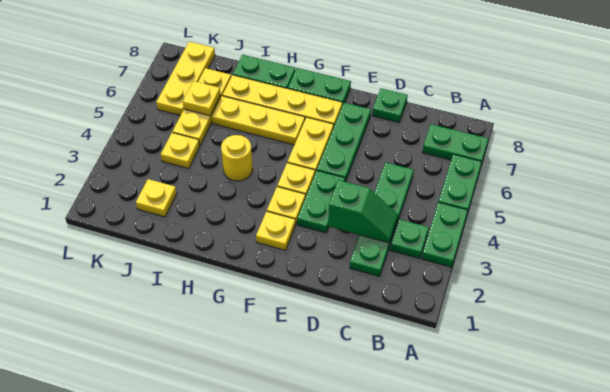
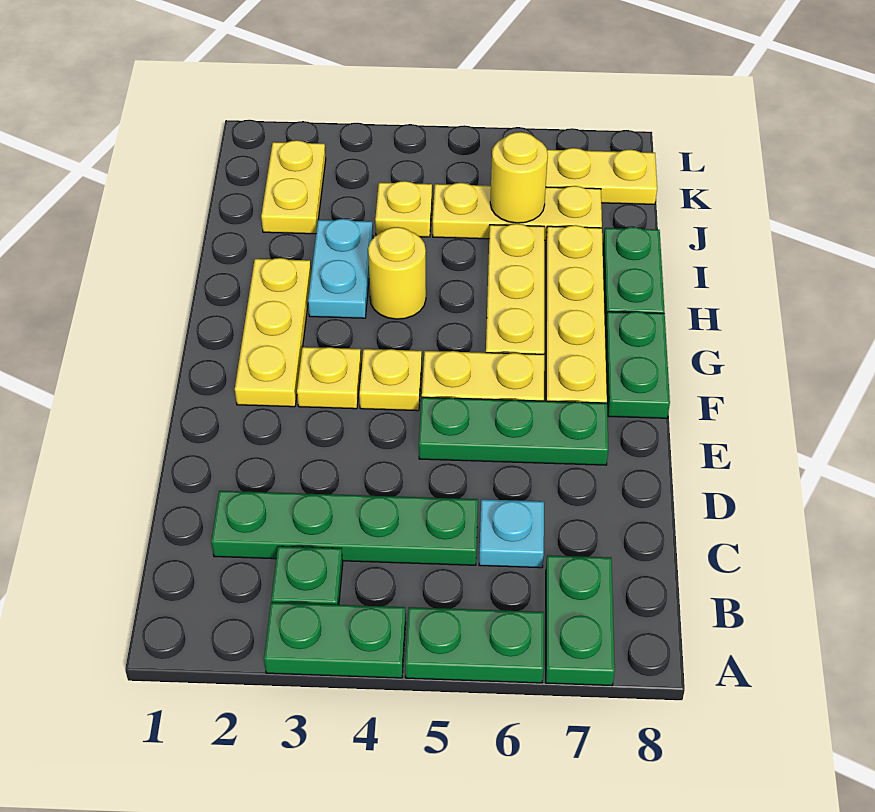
green 1x2 slope [328,180,398,243] -> none
none -> cyan 1x1 plate [479,499,544,568]
green 1x1 plate [372,88,408,123] -> none
green 1x2 plate [297,171,345,233] -> none
yellow 1x1 plate [256,211,295,250] -> yellow 1x3 plate [235,258,311,407]
none -> cyan 1x2 plate [308,219,373,318]
yellow 1x1 plate [136,179,177,217] -> yellow 1x2 plate [261,140,326,234]
yellow 1x1 plate [183,81,221,116] -> yellow 1x1 round brick [490,132,548,223]

